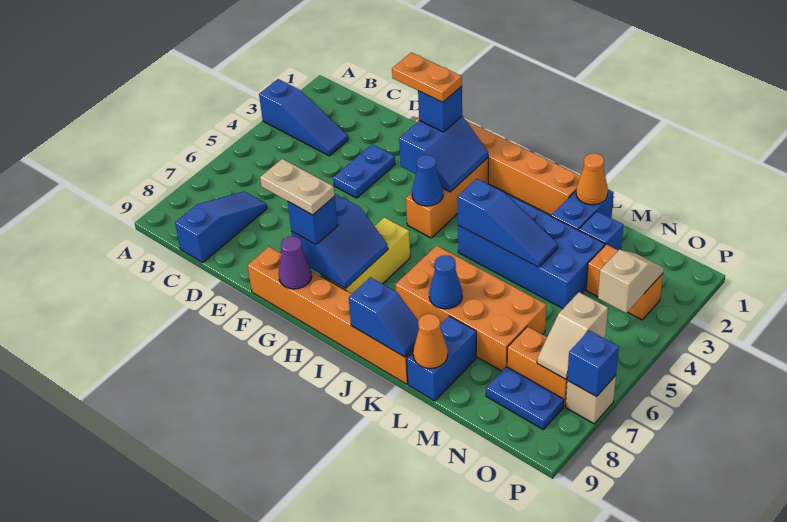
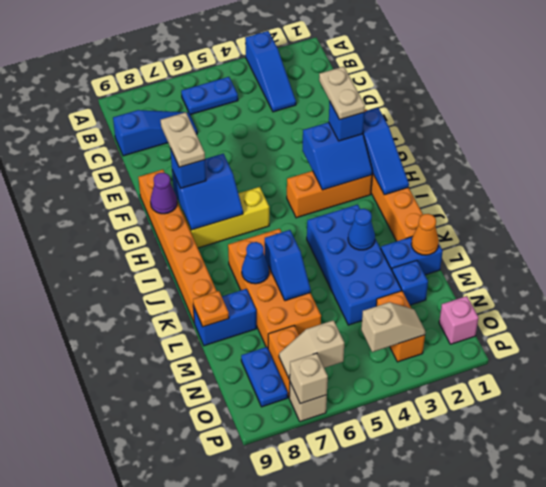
blue 1x2 plate [333,144,395,198] -> blue 1x2 plate moved to [181,77,238,115]
orange 1x2 plate [392,53,462,102] -> tan 1x2 plate [319,66,365,120]
blue 1x1 cone [412,155,443,206] -> blue 1x1 cone moved to [348,209,375,250]
blue 1x3 slope [457,179,558,267] -> blue 1x3 slope moved to [363,108,409,195]
blue 1x2 slope [349,277,419,357] -> blue 1x2 slope moved to [265,230,311,301]
orange 1x1 cone [413,314,448,368] -> orange 1x1 plate [193,291,229,327]
none -> pink 1x1 brick [439,296,478,344]
blue 1x1 brick [567,331,619,397] -> tan 1x1 brick [289,353,328,404]

